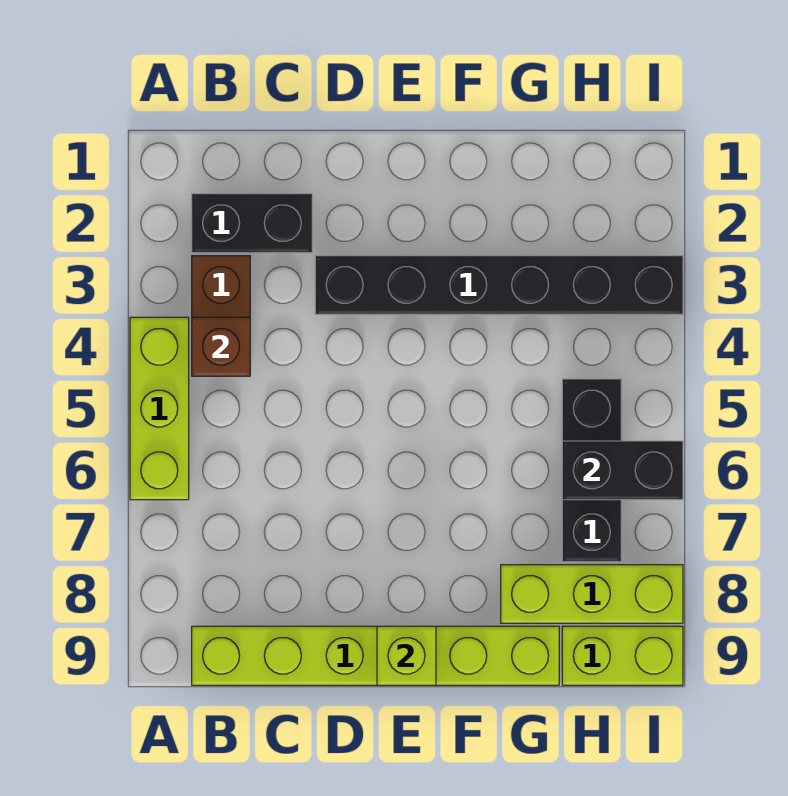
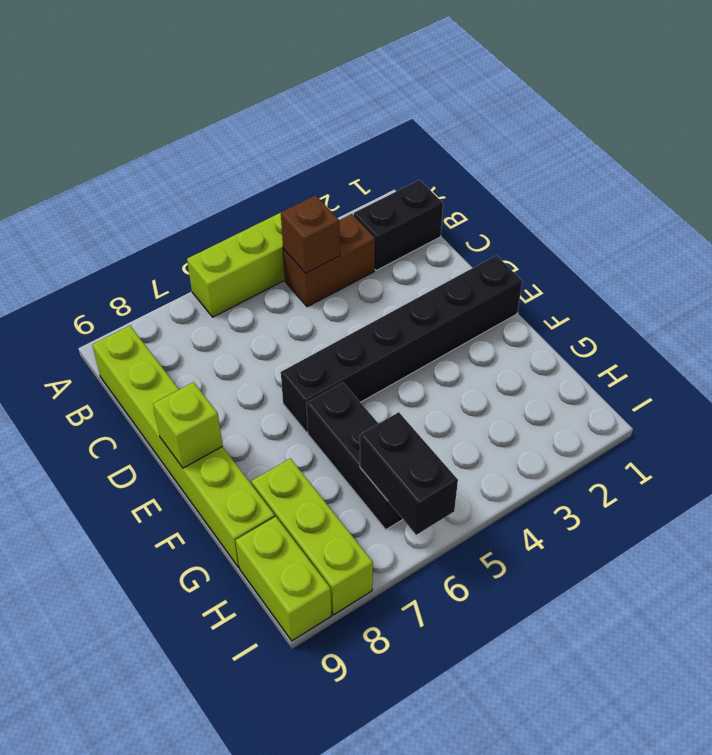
black 1x2 brick [192,194,312,253] -> black 1x2 brick turned to [354,180,443,271]
black 1x6 brick [315,256,683,314] -> black 1x6 brick turned to [281,255,522,432]
black 1x3 brick [562,379,621,562] -> black 1x3 brick turned to [306,382,403,530]

